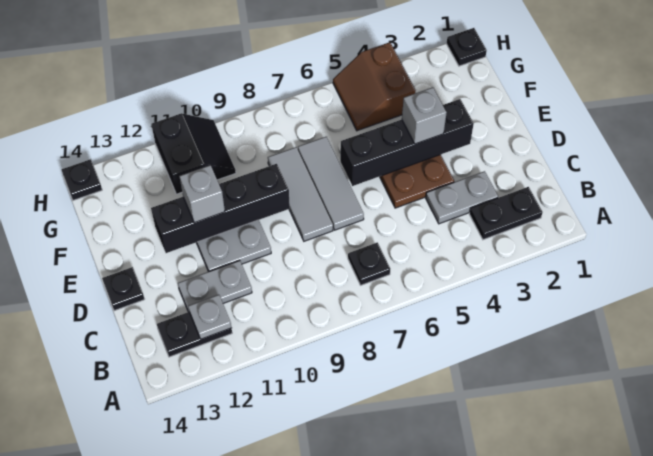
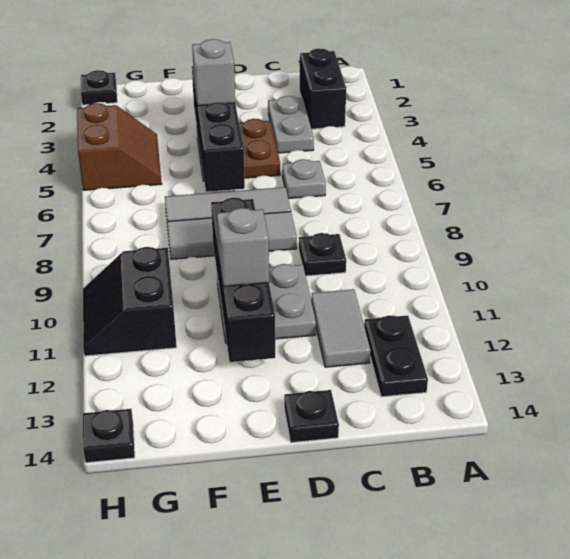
black 1x2 plate [469,187,543,240] -> black 1x2 brick [300,48,346,129]
black 1x1 plate [348,242,390,285] -> black 1x1 plate moved to [299,233,346,276]
grey 1x1 plate [188,295,231,339] -> grey 1x1 plate moved to [282,159,326,199]
grey 1x2 plate [178,260,252,312] -> grey 1x2 tile [311,289,371,367]
brown 2x2 slope [333,42,416,131] -> brown 2x2 slope turned to [78,103,161,190]
black 2x2 slope [151,113,236,194] -> black 2x2 slope turned to [83,247,177,356]

